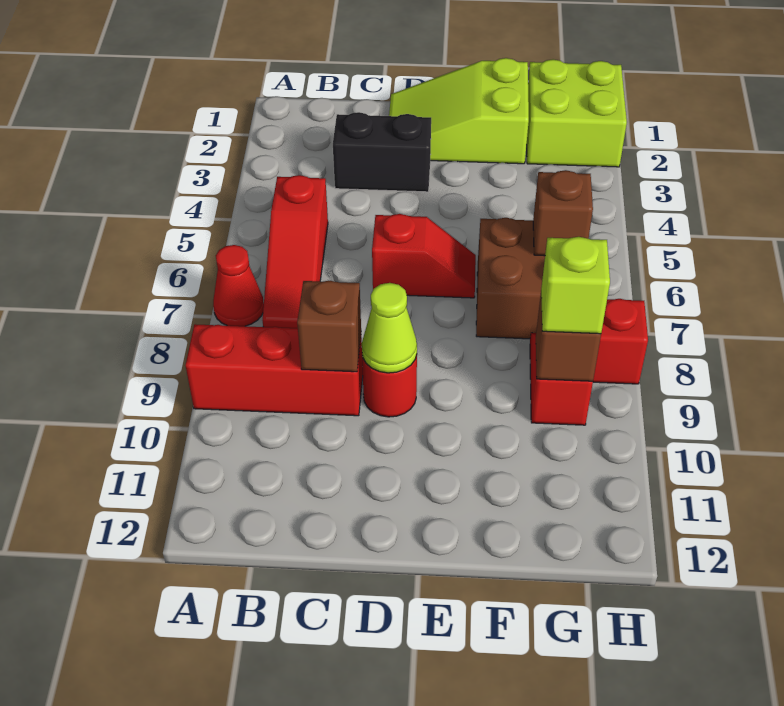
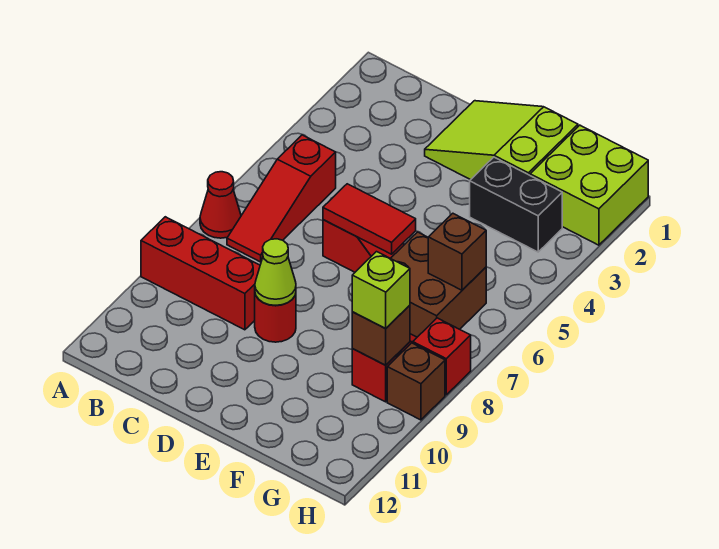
black 1x2 brick [333,112,431,192] -> black 1x2 brick moved to [470,157,562,252]
brown 1x1 brick [297,281,361,372] -> brown 1x1 brick moved to [387,343,445,420]
none -> red 1x2 tile [323,184,416,254]

